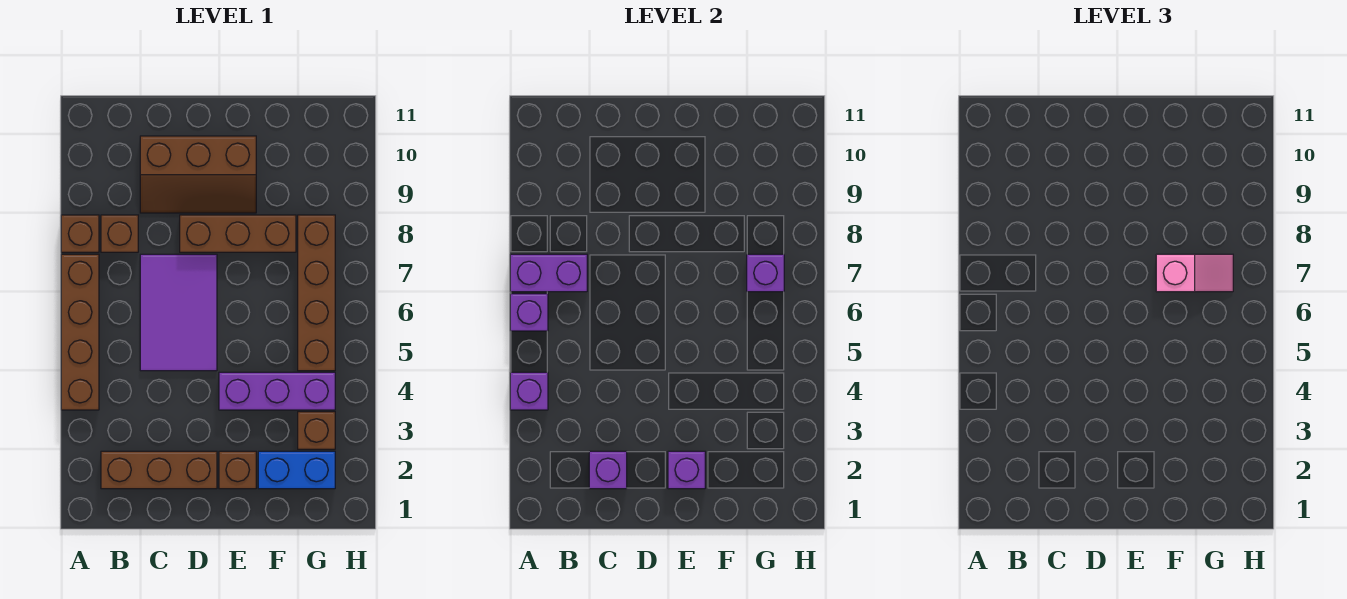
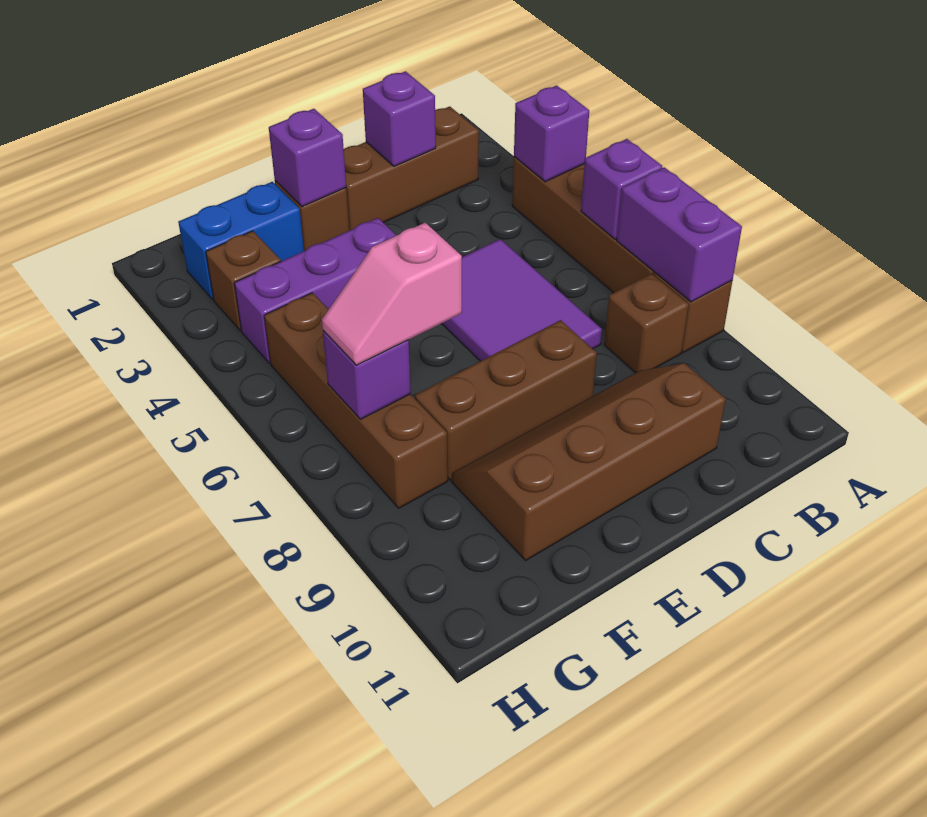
purple 1x2 brick [510,254,587,292] -> purple 1x2 brick turned to [617,167,742,302]
brown 2x3 slope [140,136,256,213] -> brown 2x4 slope [452,363,726,560]

